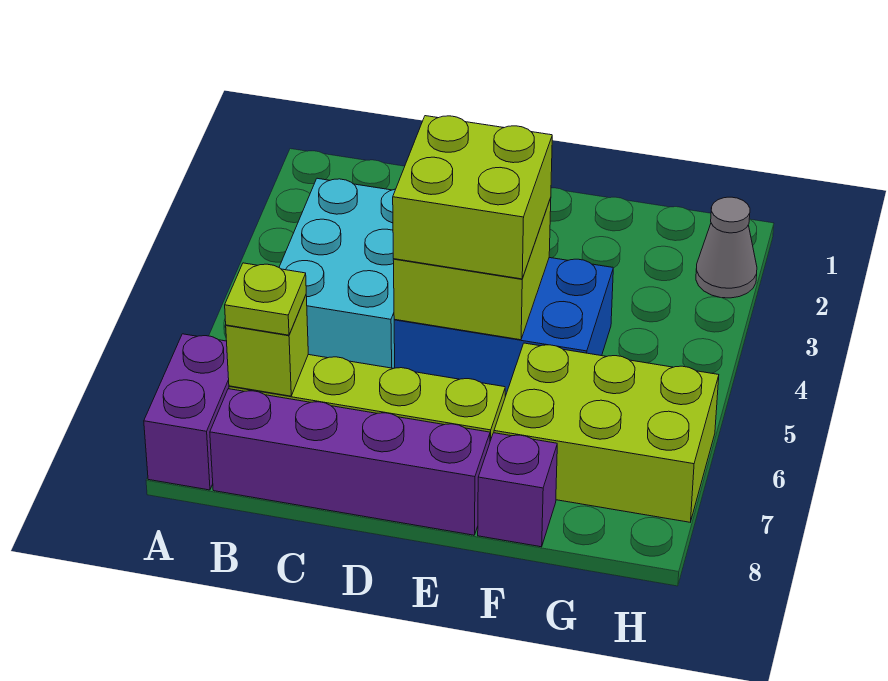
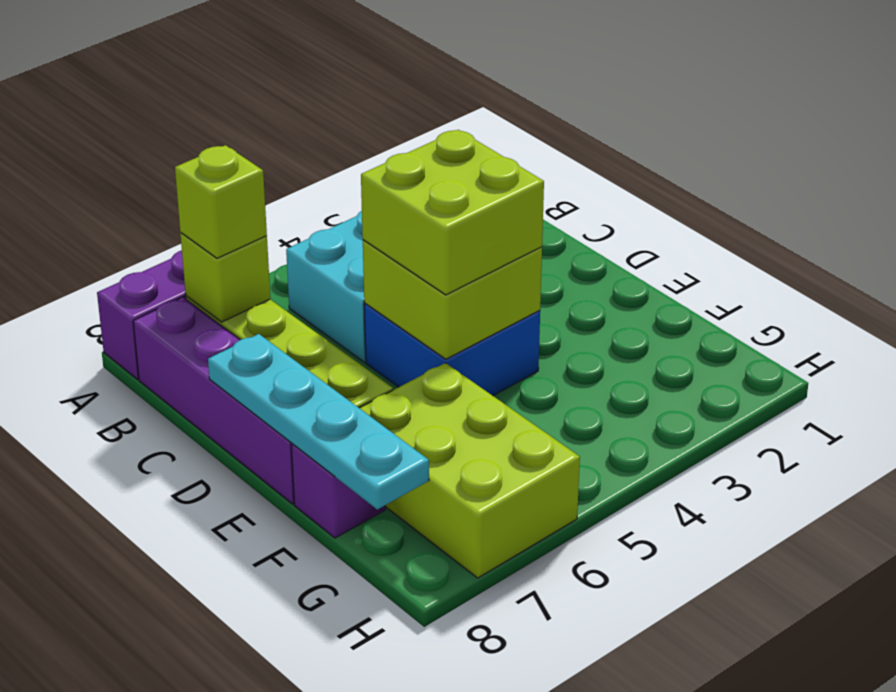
lime 1x1 plate [225,263,306,335] -> lime 1x1 brick [175,145,267,258]
blue 2x3 brick [394,258,613,396] -> blue 2x2 brick [364,304,540,396]
none -> cyan 1x4 plate [208,334,429,509]
grey 1x1 cone [696,197,757,298] -> none

